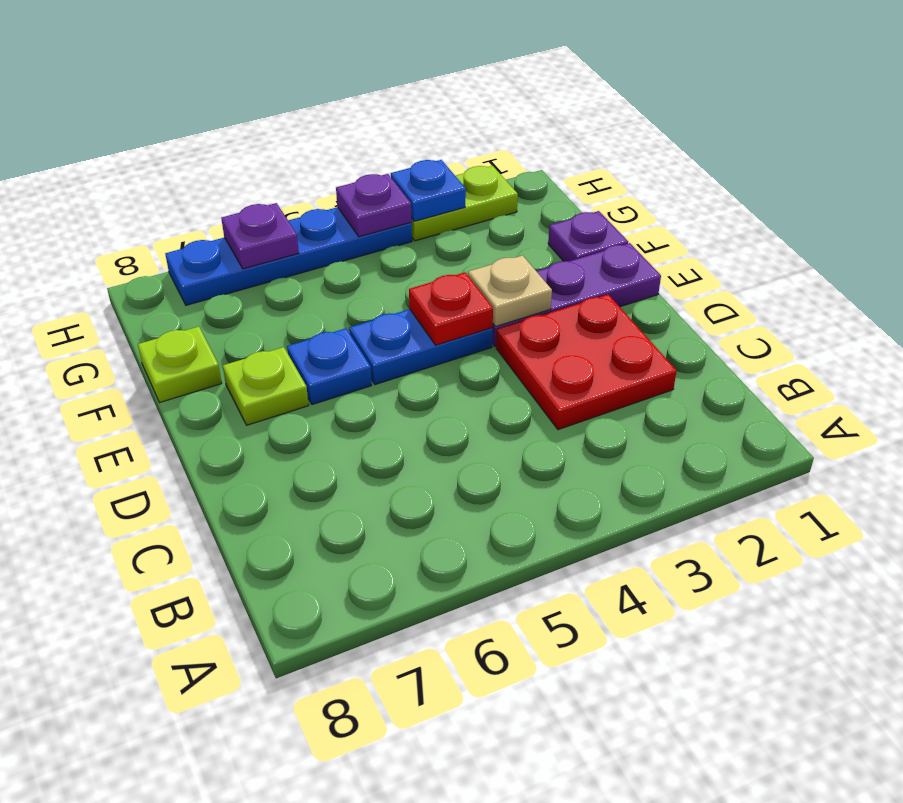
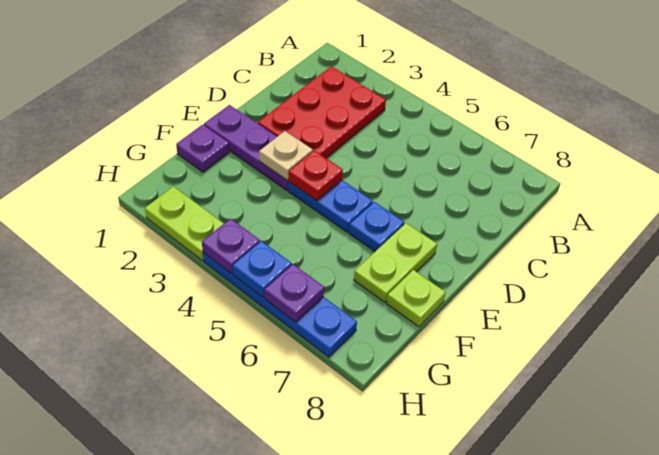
red 2x2 plate [496,295,676,430] -> red 2x3 plate [258,66,386,158]
lime 1x1 plate [223,347,309,425] -> lime 1x2 plate [354,223,437,302]
blue 1x1 plate [391,160,466,221] -> blue 1x1 plate moved to [233,241,291,297]

